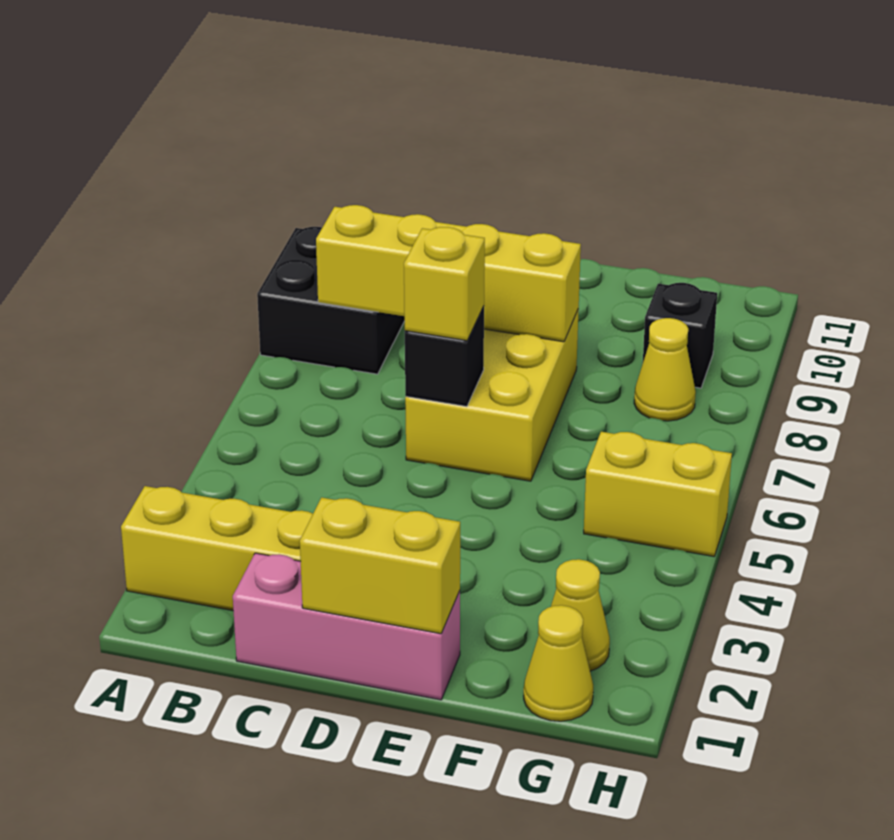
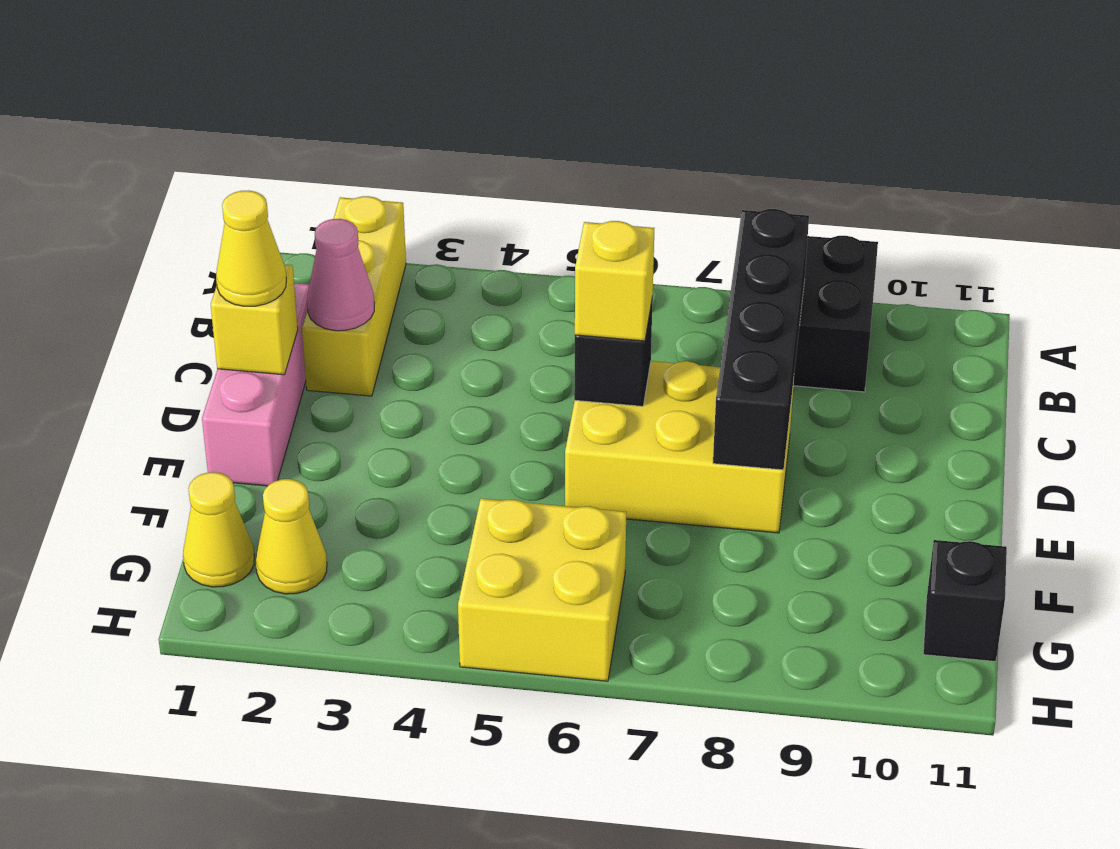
yellow 1x4 brick [316,205,581,342] -> black 1x4 brick [713,209,809,470]
none -> pink 1x1 cone [307,219,374,331]
yellow 1x2 brick [300,497,460,634] -> yellow 1x1 brick [211,264,298,375]
yellow 1x2 brick [584,432,732,556] -> yellow 2x2 brick [458,498,626,681]
yellow 1x1 cone [634,318,696,421] -> yellow 1x1 cone moved to [216,191,286,306]
black 1x1 brick [643,283,717,388] -> black 1x1 brick moved to [923,540,1007,662]

